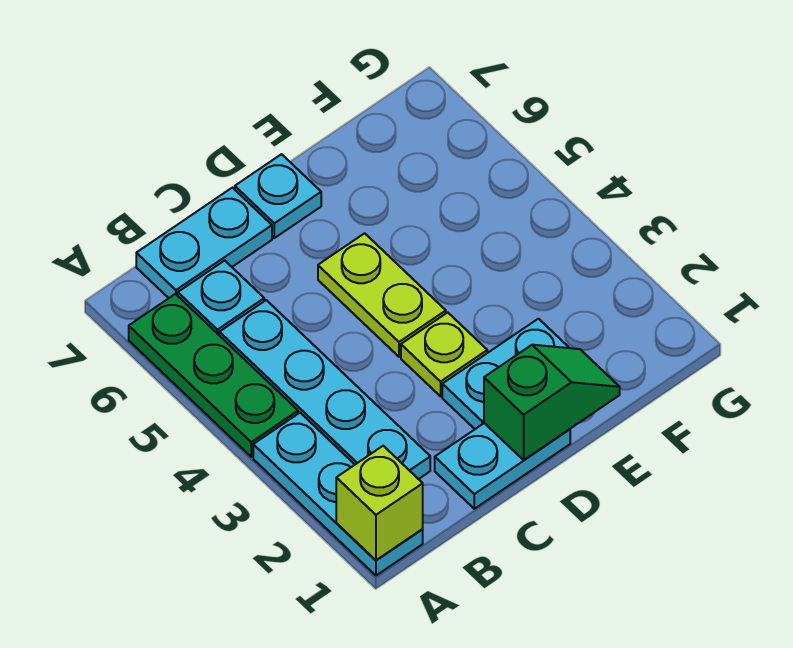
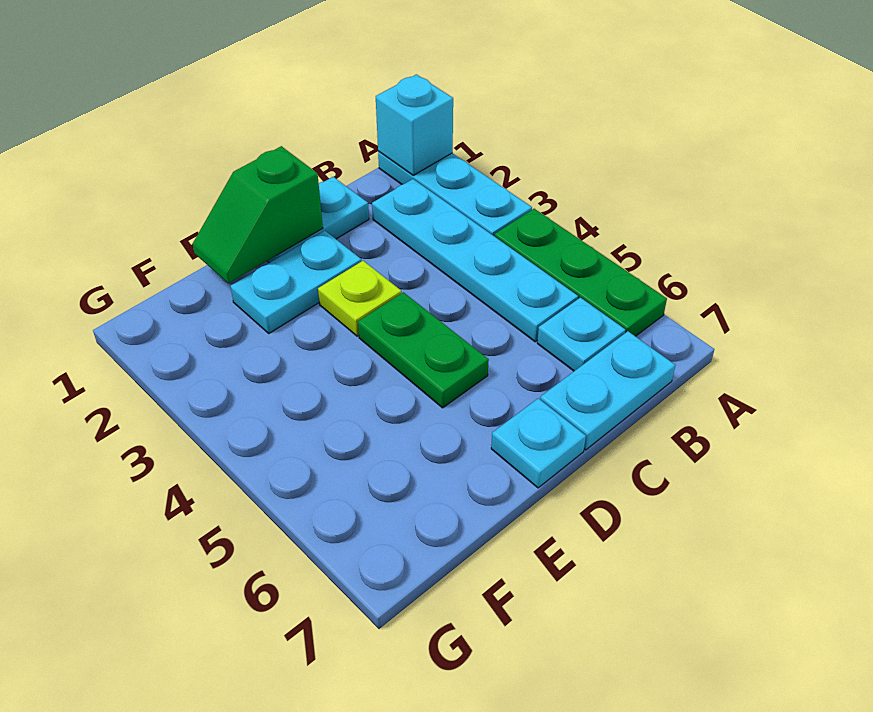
lime 1x1 brick [336,446,423,560] -> cyan 1x1 brick [376,74,453,175]
lime 1x2 plate [318,233,446,357] -> green 1x2 plate [358,292,489,408]

